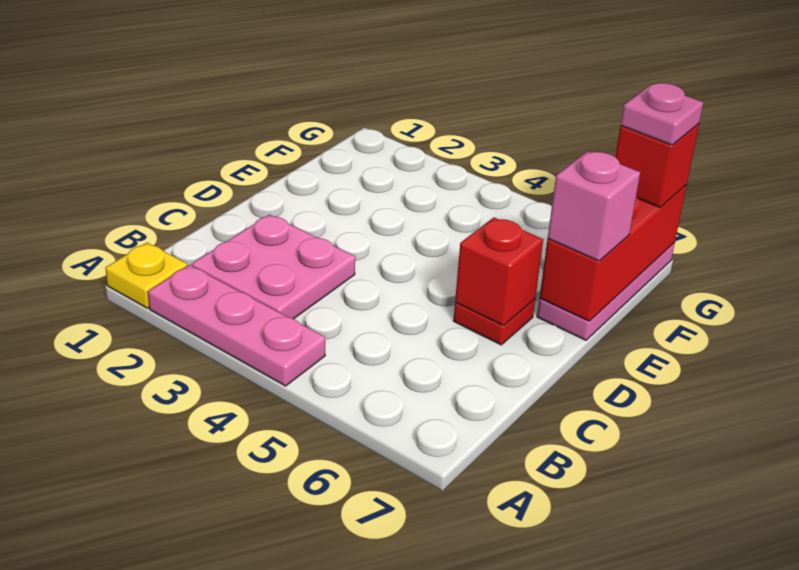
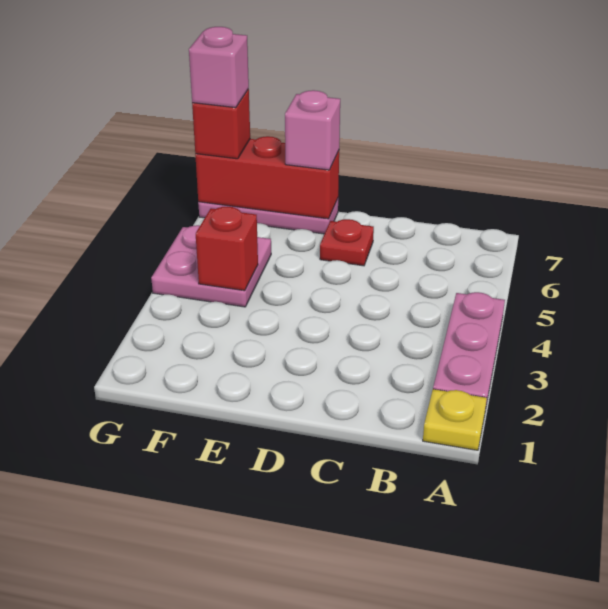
pink 2x2 plate [192,215,355,319] -> pink 2x2 plate moved to [151,225,271,307]
red 1x1 brick [455,218,543,326] -> red 1x1 brick moved to [196,207,258,291]
pink 1x1 plate [621,83,703,145] -> pink 1x1 brick [189,27,249,108]

